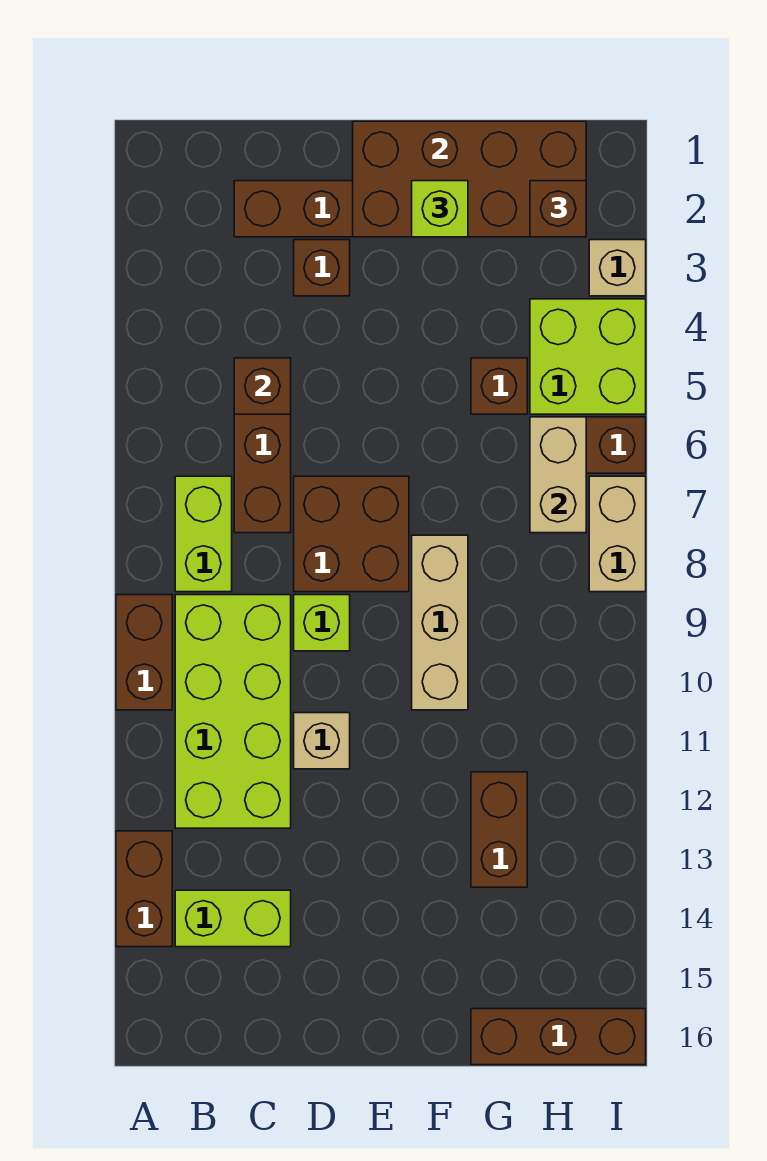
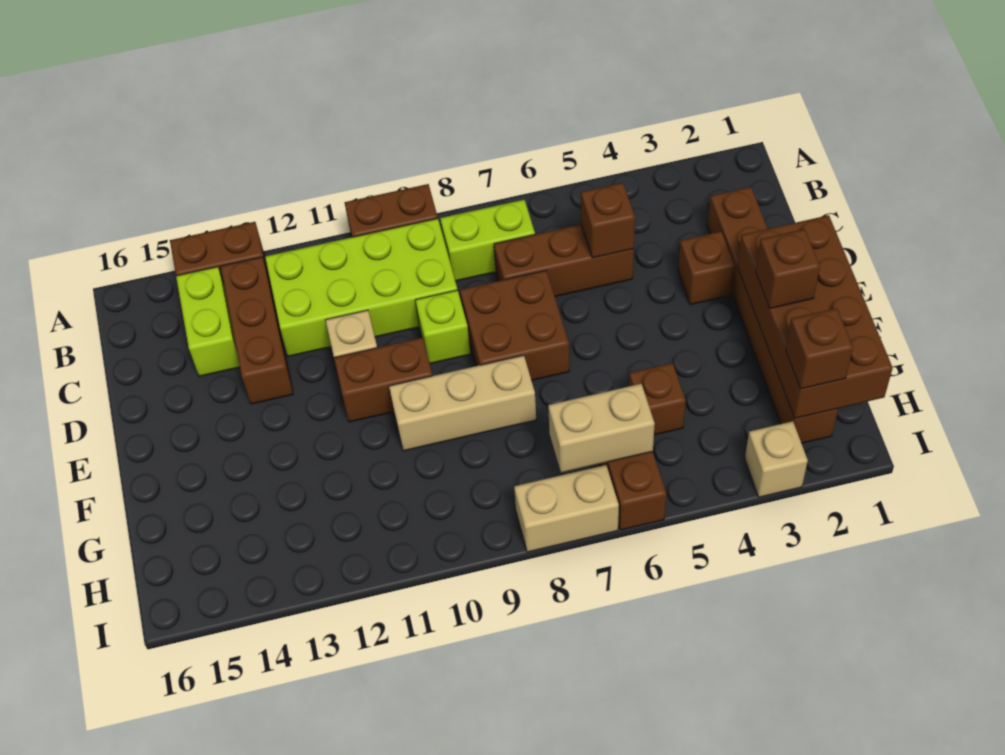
lime 1x1 brick [412,181,468,237] -> brown 1x1 brick [756,229,820,308]
brown 1x2 brick [471,772,527,887] -> brown 1x2 brick moved to [334,338,432,422]
brown 1x3 brick [471,1009,646,1065] -> brown 1x3 brick moved to [221,257,293,404]
lime 2x2 brick [530,299,646,414] -> none

